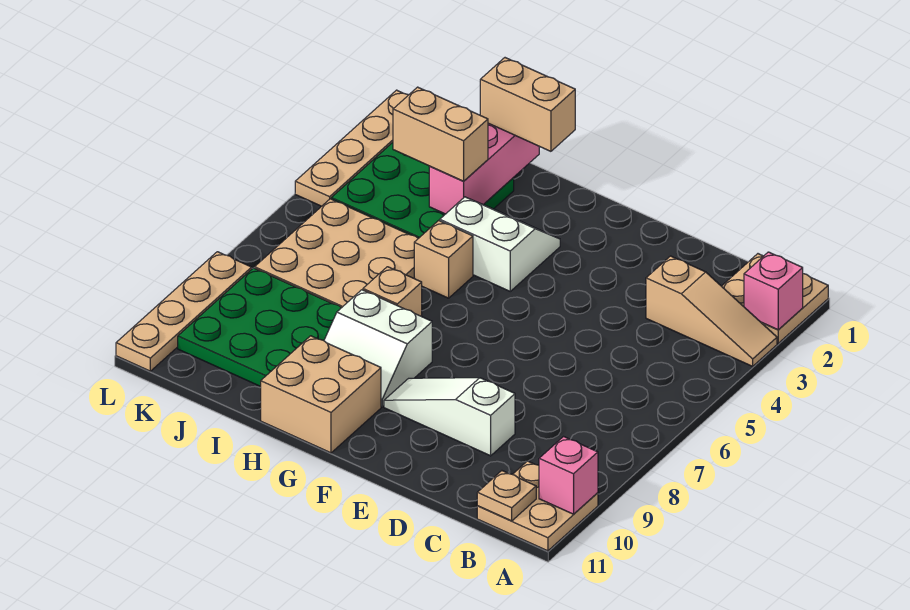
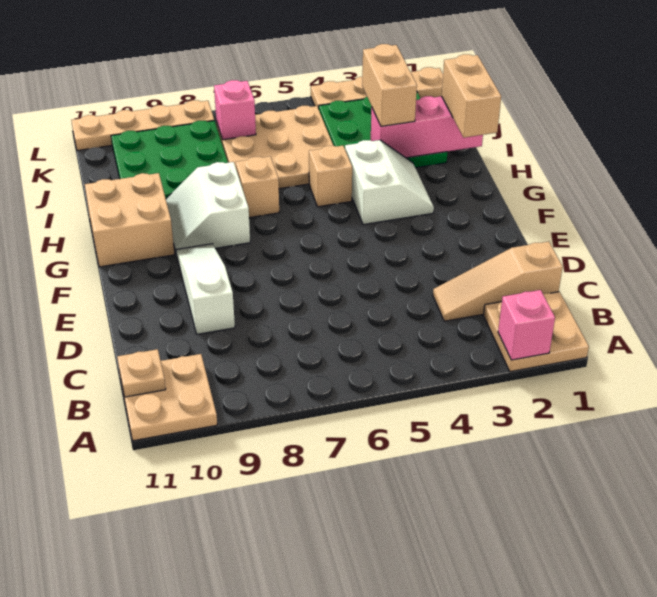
tan 1x3 slope [646,256,777,366] -> tan 1x3 slope turned to [433,242,563,321]
pink 1x1 brick [539,437,598,514] -> pink 1x1 brick moved to [214,80,256,140]

